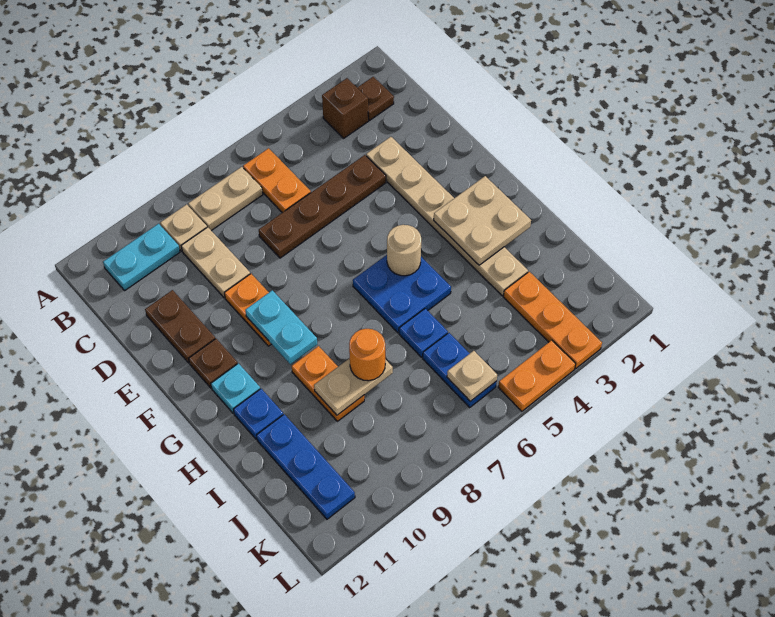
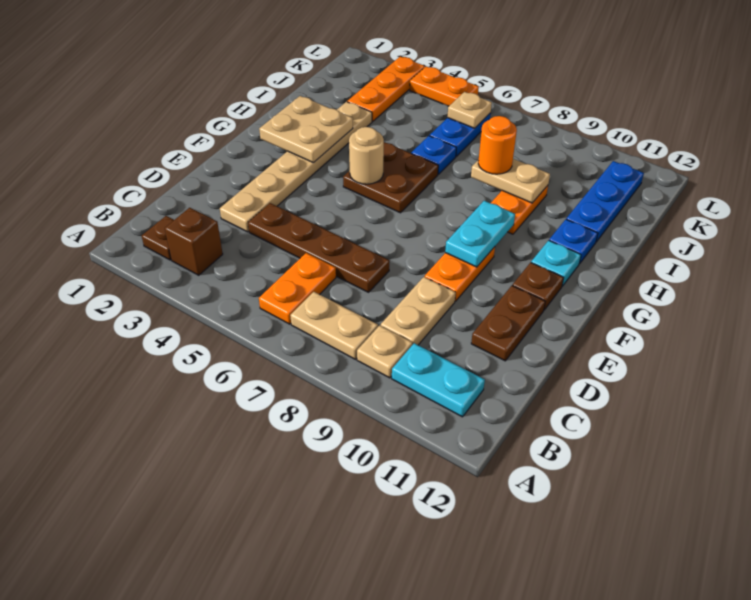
blue 2x2 plate [353,255,451,333] -> brown 2x2 plate [343,142,438,213]

